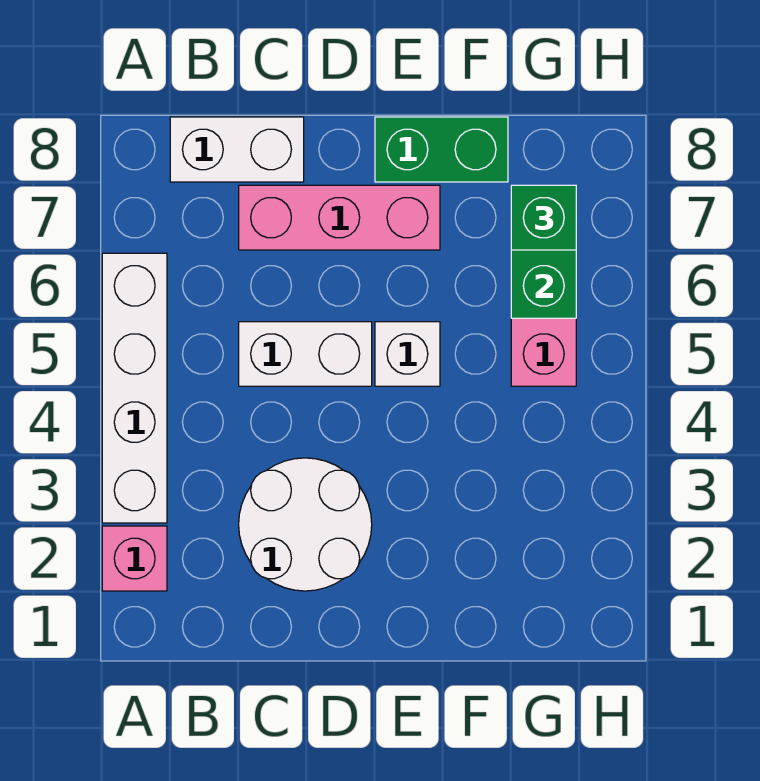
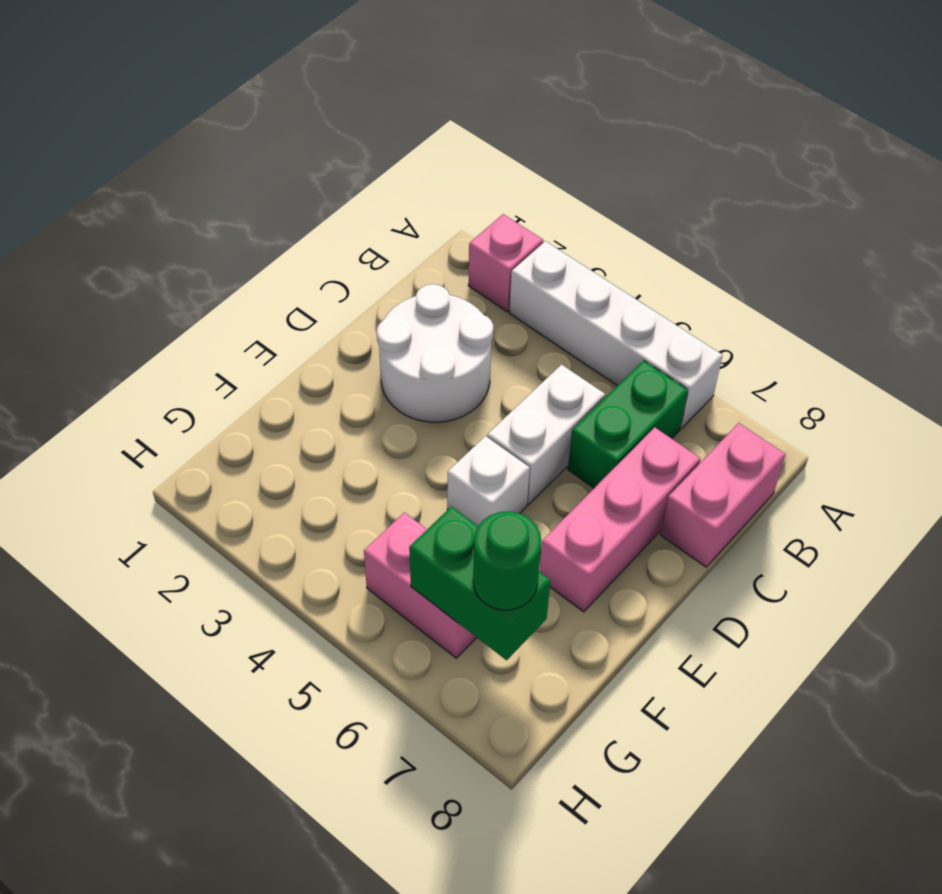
white 1x2 brick [170,117,304,182] -> pink 1x2 brick [660,423,785,567]
green 1x2 brick [375,117,508,182] -> green 1x2 brick moved to [568,361,688,488]
green 1x1 brick [511,185,576,250] -> green 1x1 round brick [473,511,541,610]

